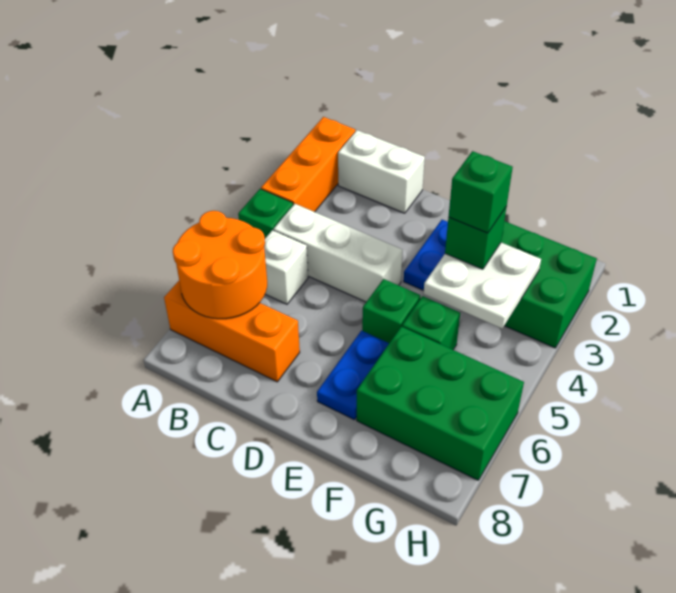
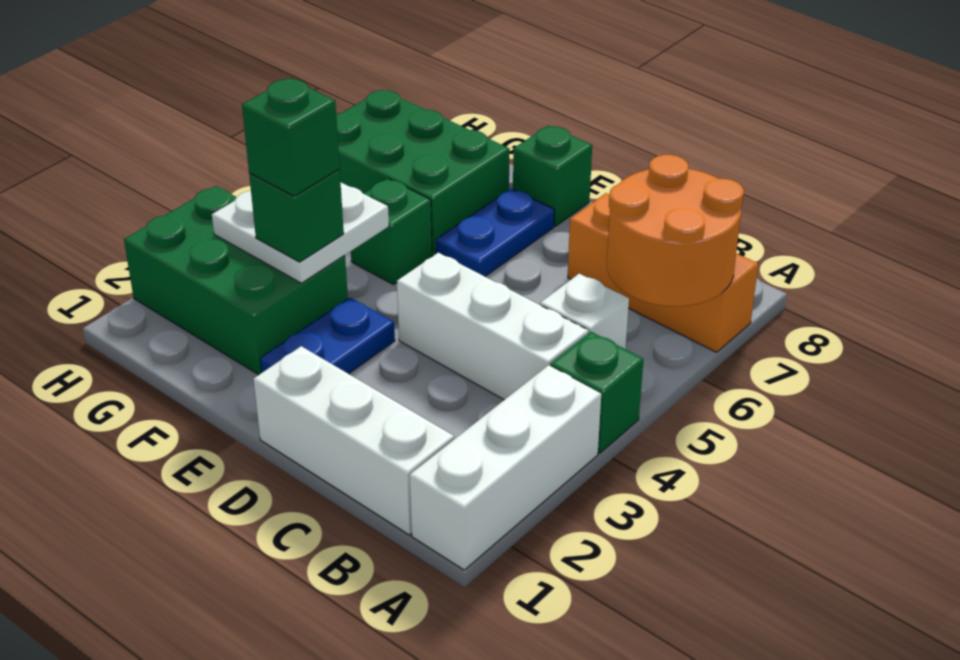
orange 1x3 brick [261,117,355,212] -> white 1x3 brick [410,365,601,570]
white 1x2 brick [338,130,425,213] -> white 1x3 brick [253,346,454,535]
green 1x1 brick [362,279,420,343] -> green 1x1 brick moved to [513,125,592,226]

